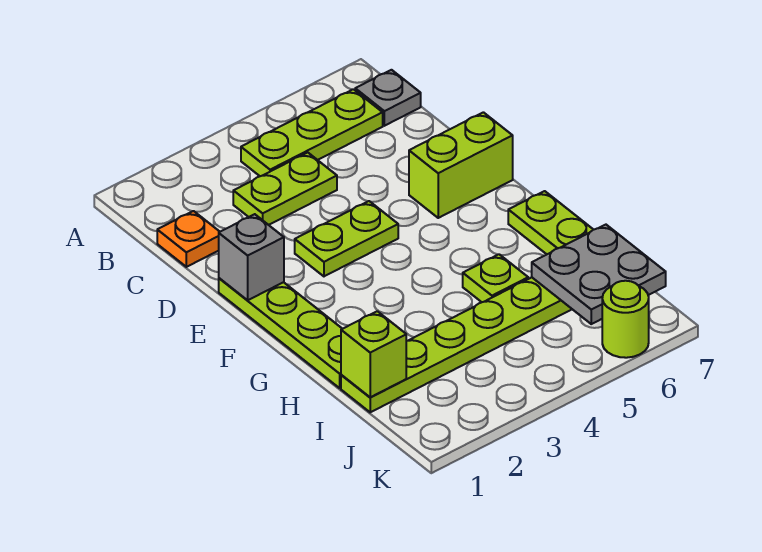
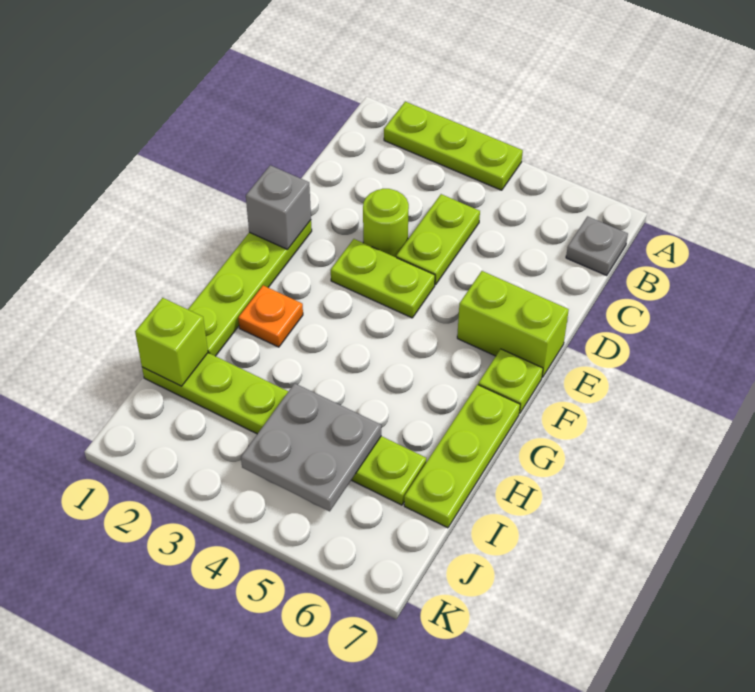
lime 1x3 plate [241,89,383,176] -> lime 1x3 plate moved to [384,102,523,190]
orange 1x1 plate [157,211,220,267] -> orange 1x1 plate moved to [238,285,303,347]
lime 1x2 plate [233,153,337,225] -> lime 1x2 plate turned to [396,194,480,285]
lime 1x1 plate [463,254,528,302] -> lime 1x1 plate moved to [478,349,543,413]
grey 2x2 plate [532,225,666,324] -> grey 2x2 plate moved to [241,383,381,511]
lime 1x1 round brick [602,281,649,358] -> lime 1x1 round brick moved to [363,189,409,257]

